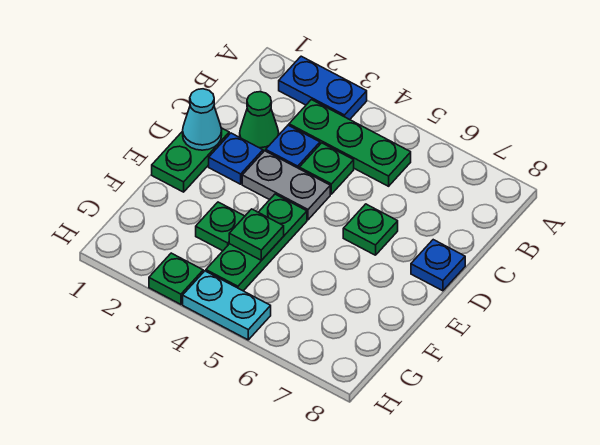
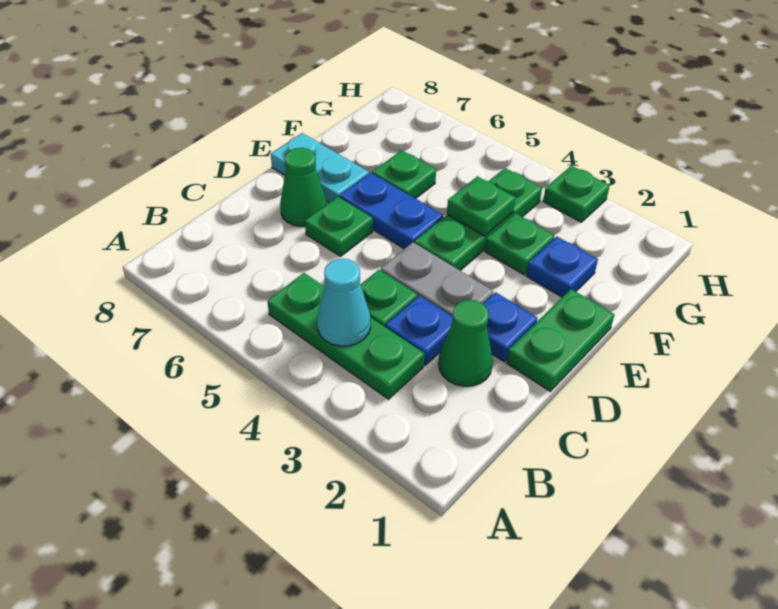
blue 1x2 plate [279,56,367,120] -> blue 1x2 plate moved to [339,173,443,249]
cyan 1x1 cone [183,89,222,150] -> cyan 1x1 cone moved to [317,259,371,346]
none -> green 1x1 cone [280,148,326,227]
blue 1x1 plate [411,240,465,291] -> blue 1x1 plate moved to [526,237,598,297]
none -> green 1x1 plate [372,150,436,199]
cyan 1x2 plate [183,271,271,340] -> cyan 1x2 plate moved to [271,133,369,202]

